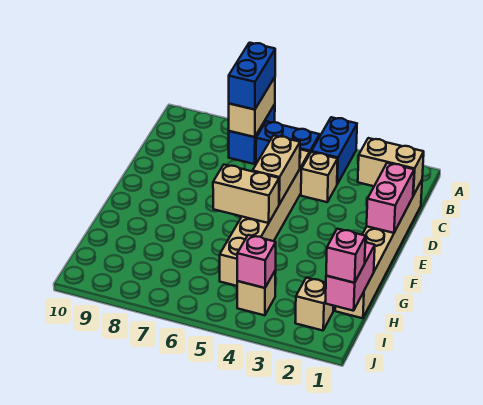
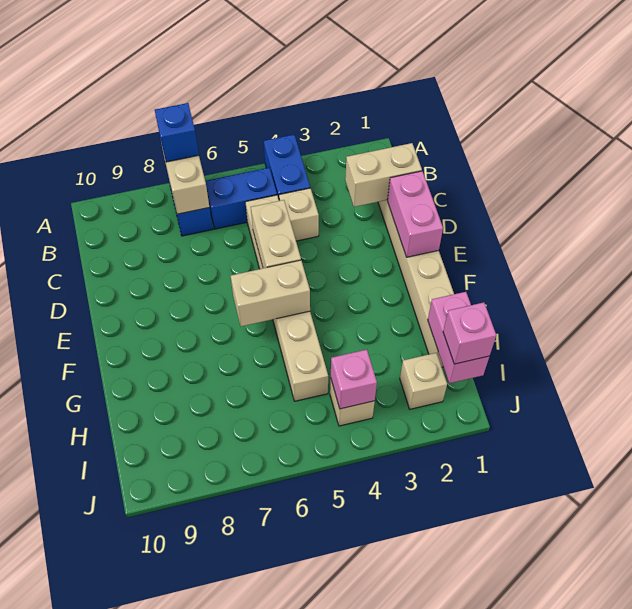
blue 1x2 brick [229,43,275,110] -> blue 1x1 brick [155,103,199,162]

